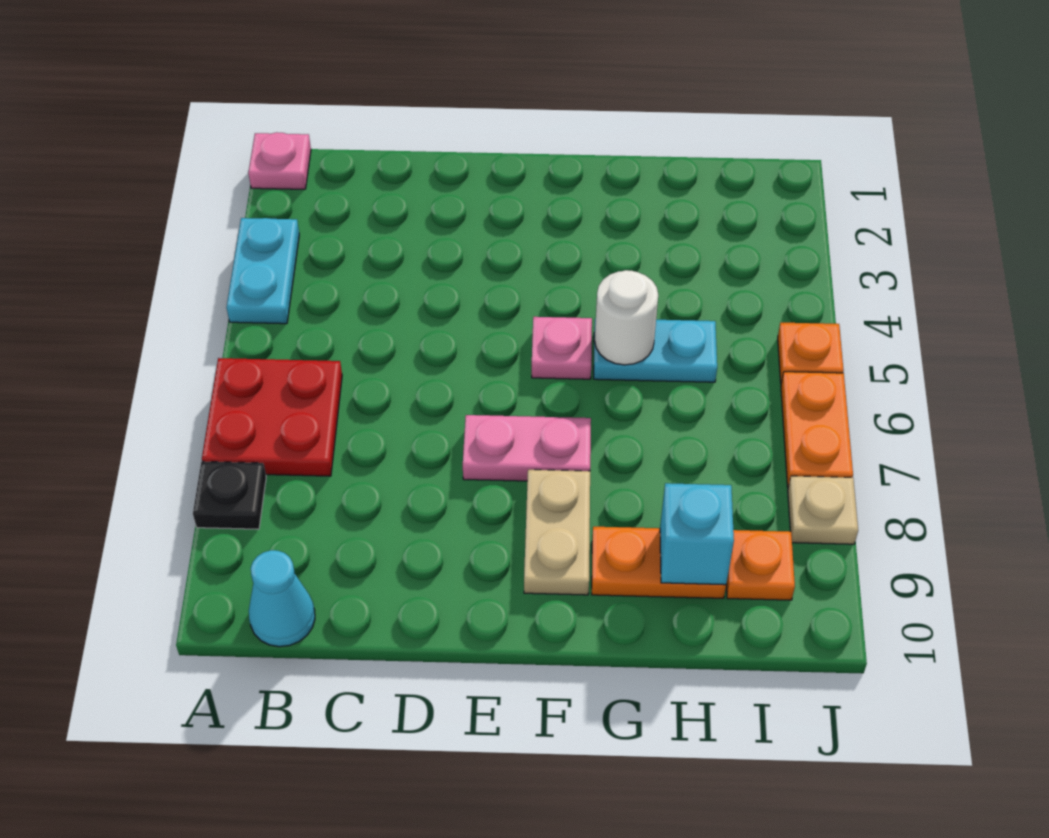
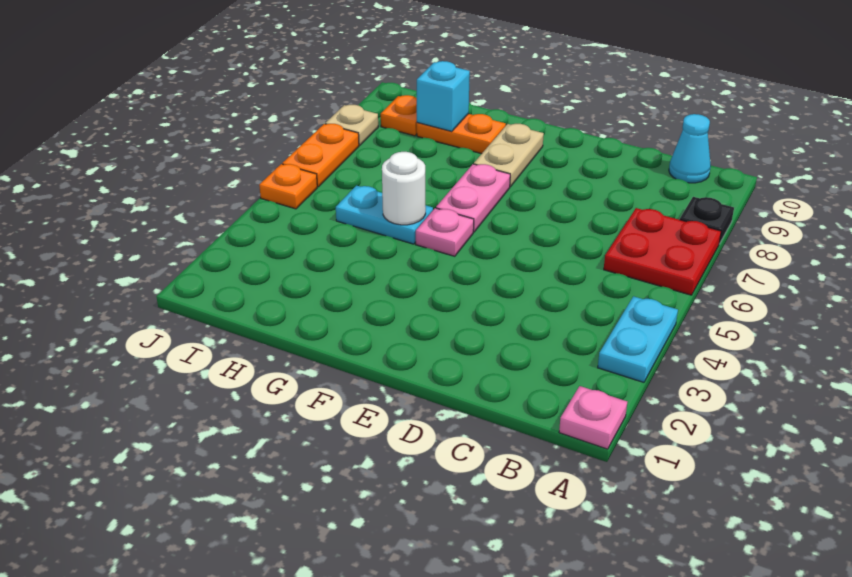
pink 1x2 plate [463,415,591,481] -> pink 1x2 plate turned to [436,164,510,232]

